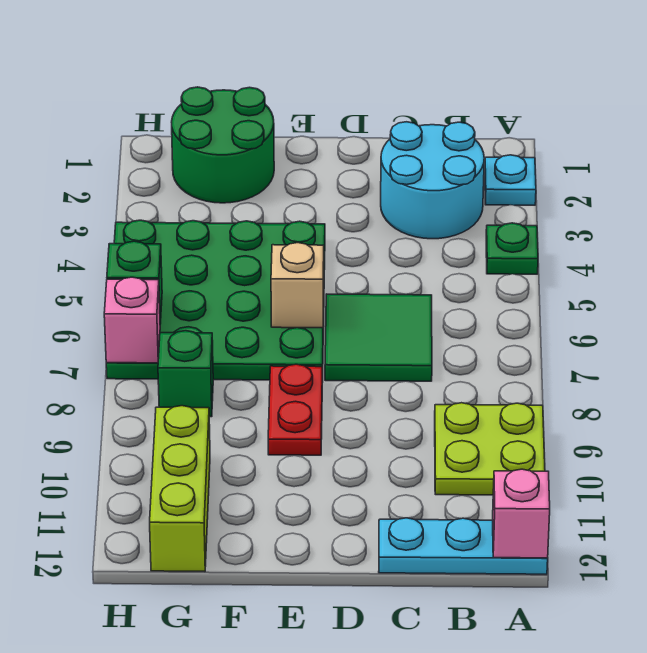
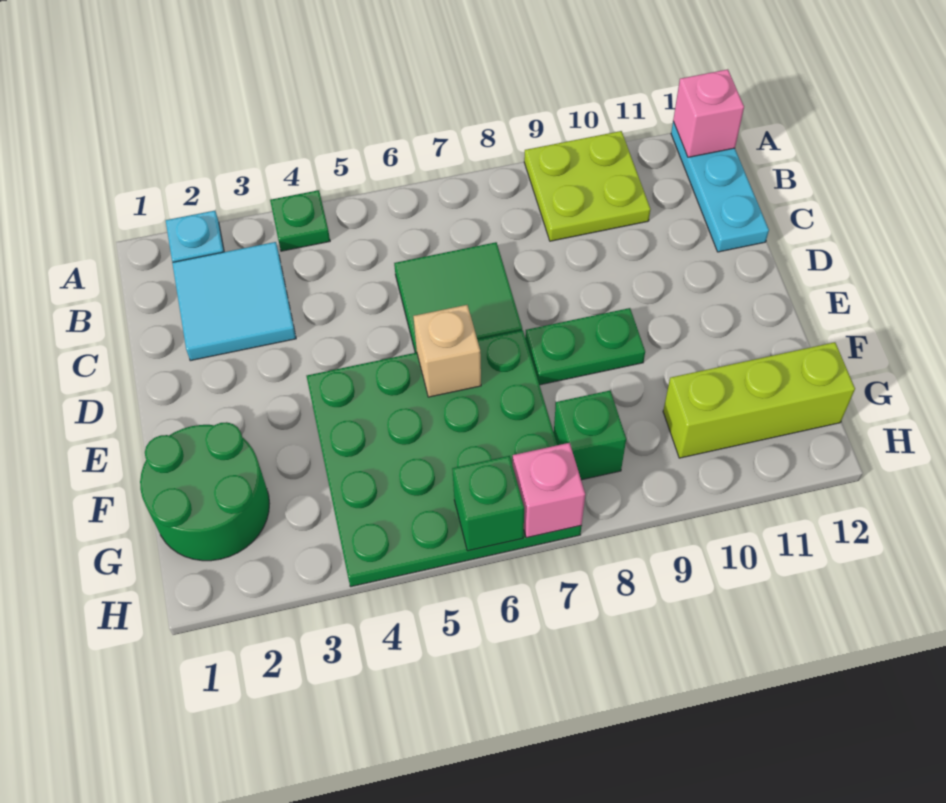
cyan 2x2 round brick [381,122,484,239] -> cyan 2x2 tile [172,242,296,361]
red 1x2 plate [268,364,323,455] -> green 1x2 plate [525,308,645,385]

